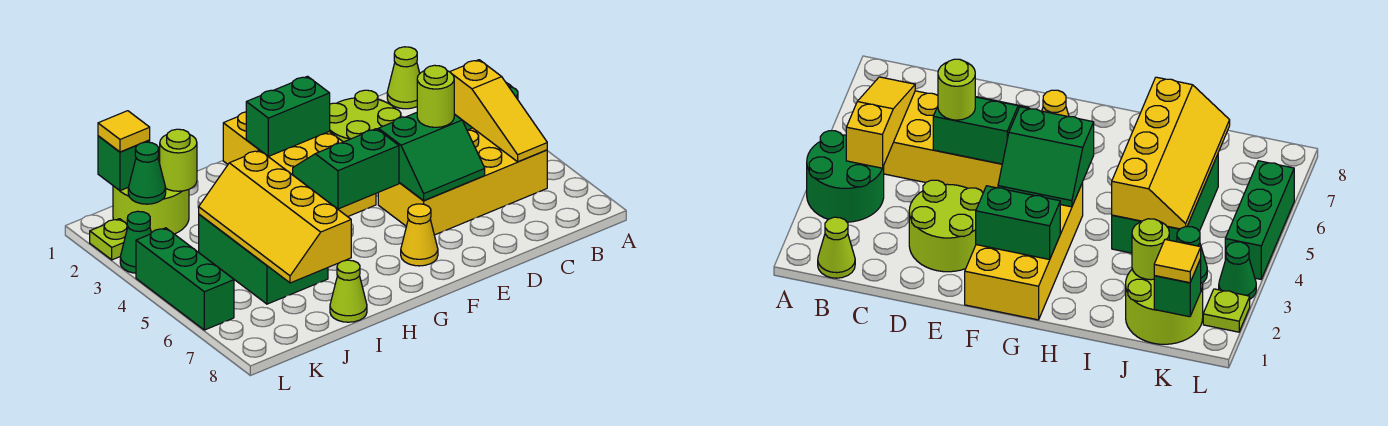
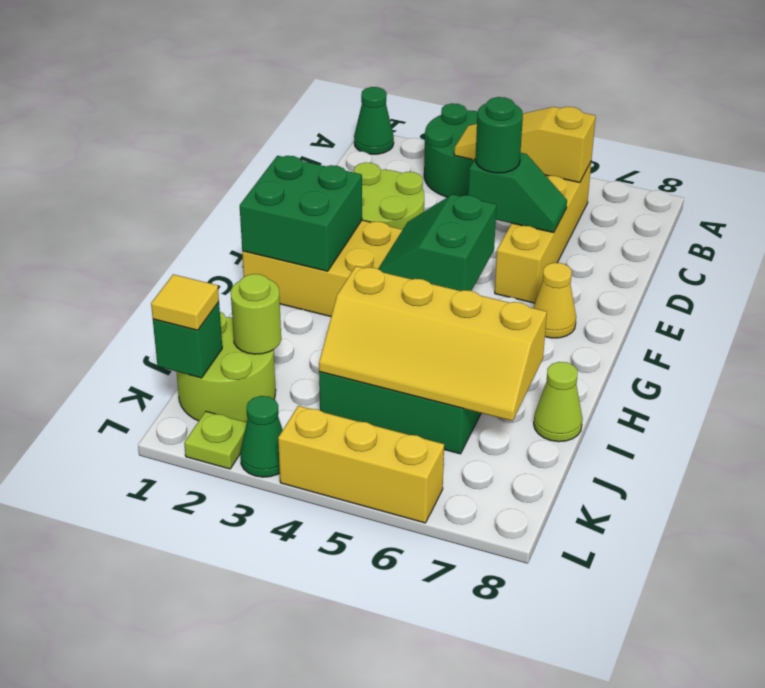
lime 1x1 cone [387,47,420,109] -> none
yellow 1x3 slope [450,60,547,162] -> yellow 1x3 slope turned to [454,107,596,183]
yellow 2x4 brick [378,128,547,235] -> yellow 1x4 brick [495,162,591,303]
green 2x2 slope [378,113,485,200] -> green 1x2 slope [468,153,567,233]
lime 1x1 round brick [417,65,454,127] -> green 1x1 round brick [475,97,523,173]
green 1x2 brick [246,76,330,157] -> green 2x2 brick [240,156,362,271]
green 1x1 cone [128,142,166,204] -> green 1x1 cone moved to [354,87,394,154]
green 1x3 brick [136,228,234,330] -> yellow 1x3 brick [278,406,444,523]

